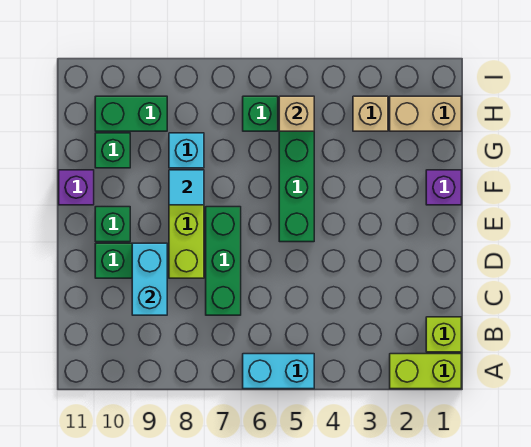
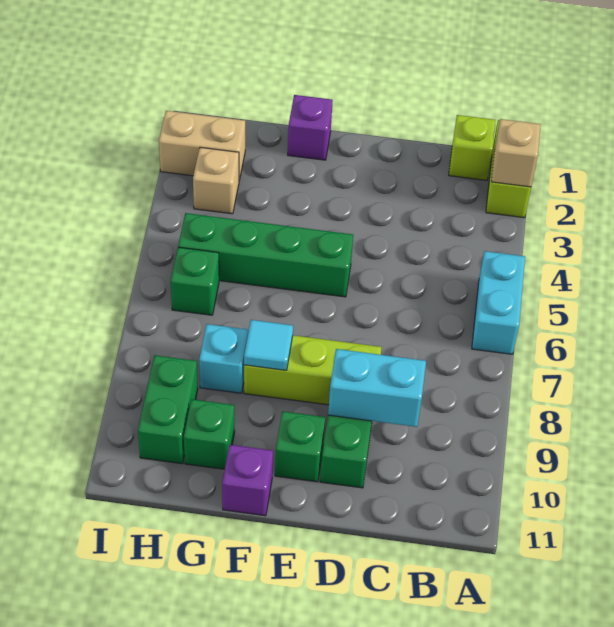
green 1x3 brick [206,207,241,315] -> none
tan 1x2 brick [390,96,461,131] -> tan 1x2 brick turned to [159,111,245,180]
tan 1x1 brick [279,96,314,131] -> tan 1x1 brick moved to [491,119,541,187]

